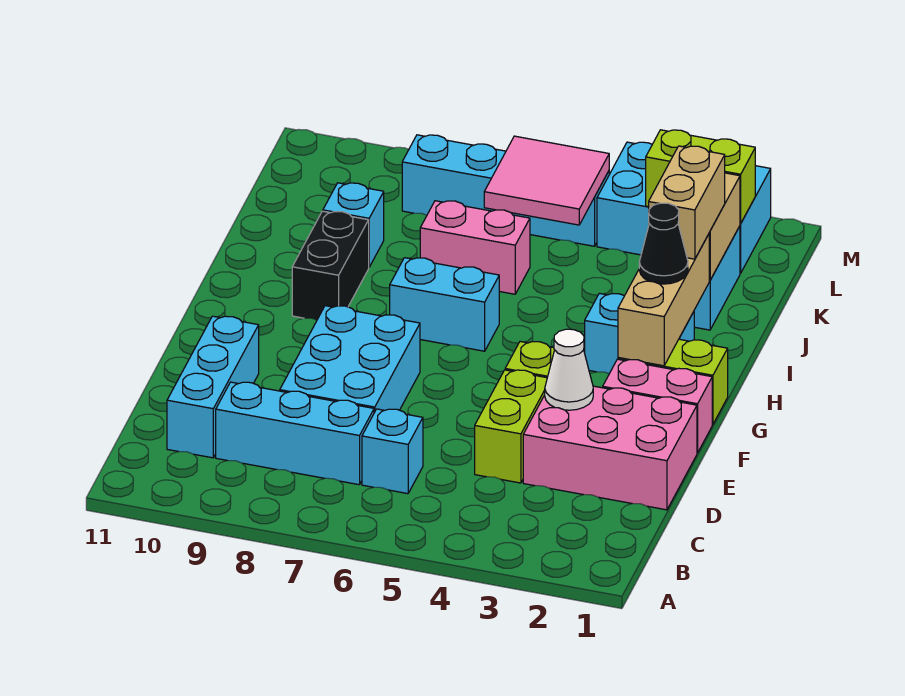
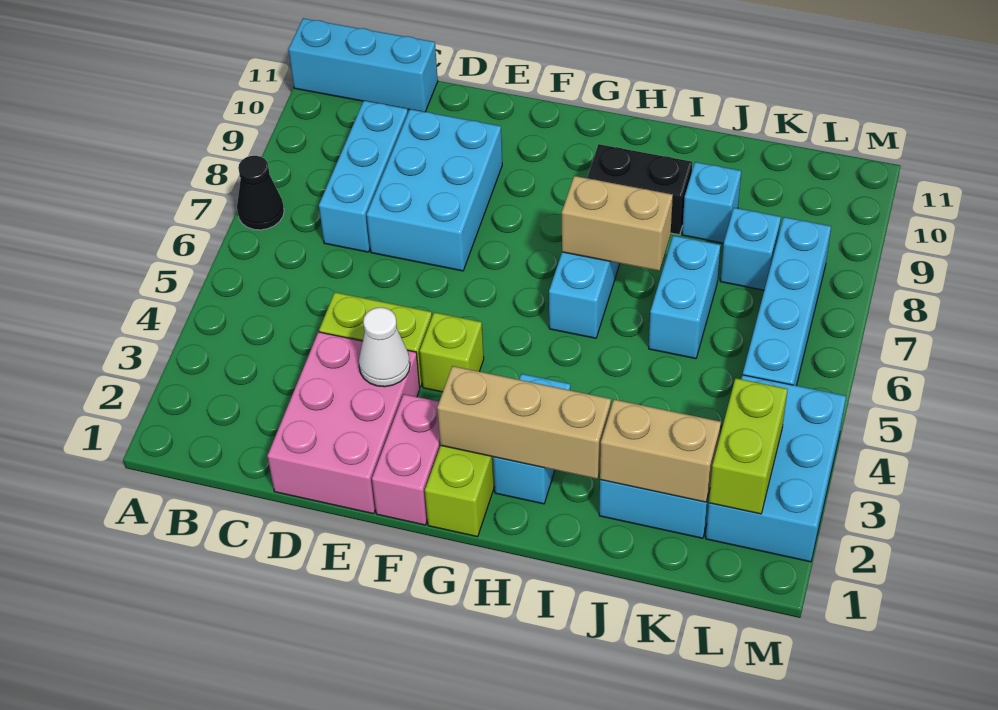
cyan 1x1 brick [362,409,423,494] -> cyan 1x1 brick moved to [720,208,781,290]
cyan 1x3 brick [167,316,259,458] -> cyan 1x3 brick moved to [289,18,438,112]
cyan 2x3 brick [280,306,420,413] -> cyan 2x3 brick turned to [367,109,502,271]
black 1x1 cone [639,203,688,284] -> black 1x1 cone moved to [237,156,284,230]
tan 1x2 brick [649,146,725,259] -> tan 1x2 brick moved to [562,176,673,271]
pink 1x2 brick [420,201,530,294] -> cyan 1x2 brick [649,236,721,359]
pink 2x2 tile [484,136,609,225] -> none

